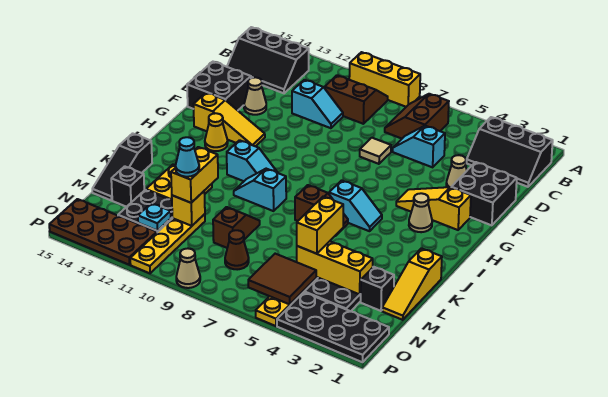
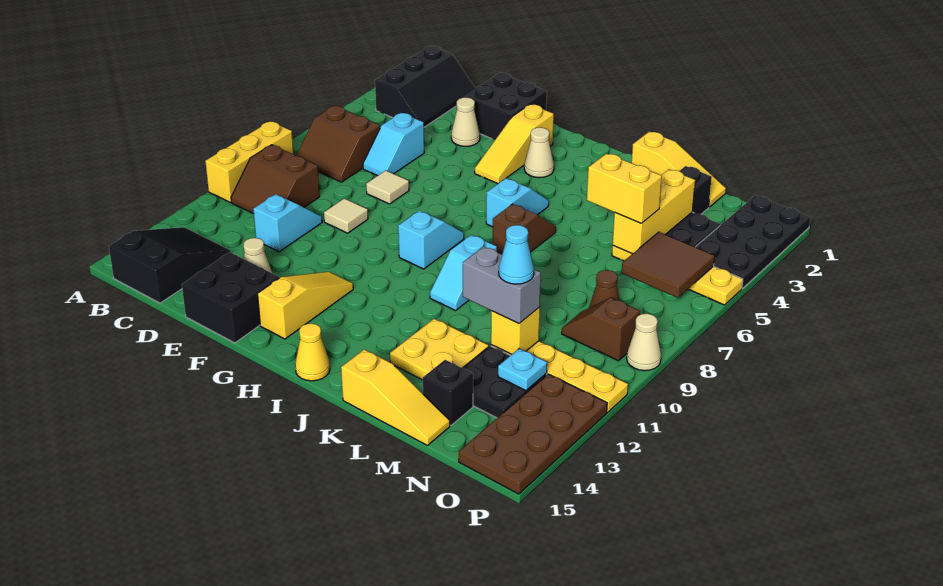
brown 2x2 slope [325,75,388,124] -> brown 2x2 slope turned to [231,145,320,214]
black 2x3 slope [227,27,309,93] -> black 2x3 slope turned to [109,227,231,303]
none -> tan 1x1 tile [324,198,368,233]
yellow 1x1 cone [205,113,228,151] -> yellow 1x1 cone moved to [295,323,330,381]
cyan 1x2 slope [227,140,278,181] -> cyan 1x2 slope moved to [398,211,464,269]
black 1x3 slope [92,133,152,200] -> yellow 1x3 slope [341,349,450,445]
brown 1x2 slope [213,207,260,248] -> brown 1x2 slope moved to [562,298,640,361]
yellow 1x2 brick [171,147,218,203] -> grey 1x2 brick [463,247,541,324]

